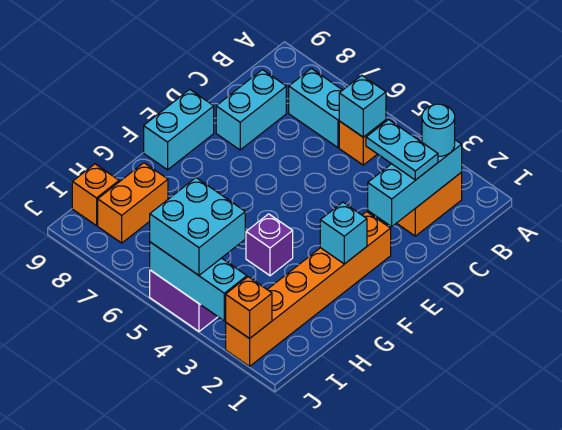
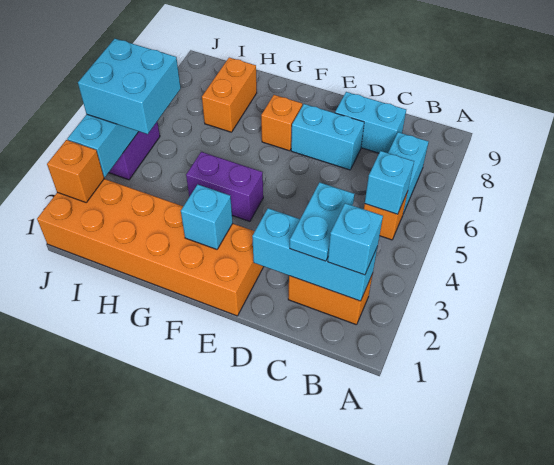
cyan 1x1 round brick [422,104,455,156] -> cyan 1x1 brick [328,203,383,275]
orange 1x6 brick [226,212,391,366] -> orange 2x6 brick [37,179,264,316]
cyan 1x2 brick [144,89,214,170] -> cyan 1x2 brick moved to [291,104,364,170]
purple 1x1 brick [246,214,293,276] -> purple 1x2 brick [186,152,263,221]
orange 1x2 brick [98,163,168,243] -> orange 1x2 brick turned to [202,58,257,132]
orange 1x1 brick [72,164,119,226] -> orange 1x1 brick moved to [261,95,302,151]

